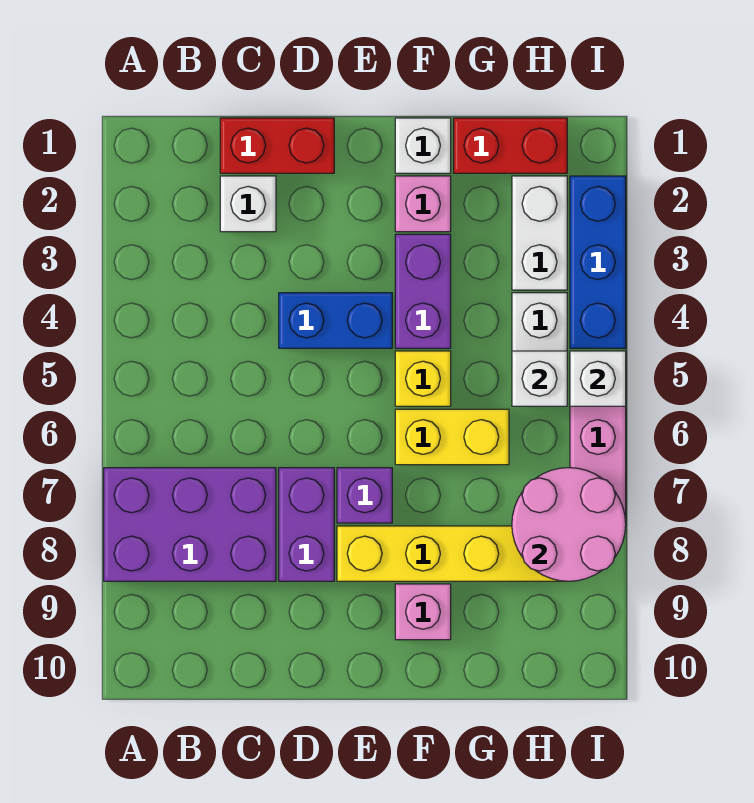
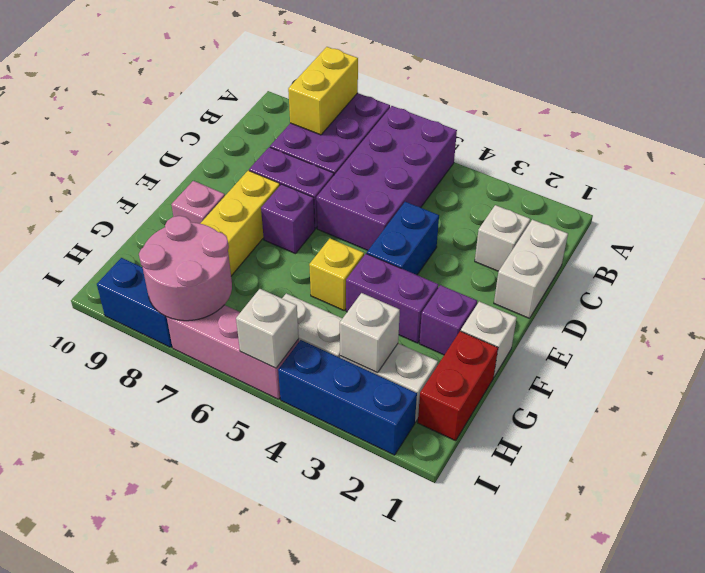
none -> purple 2x4 brick [316,106,457,250]
red 1x2 brick [220,118,334,173] -> white 1x2 brick [494,220,568,318]
pink 1x1 brick [395,176,451,232] -> purple 1x1 brick [419,285,477,355]
yellow 1x2 brick [395,409,509,465] -> yellow 1x2 brick moved to [288,47,358,135]
white 1x1 brick [512,351,567,406] -> white 1x1 brick moved to [340,293,400,373]
none -> blue 1x2 brick [97,258,172,347]

